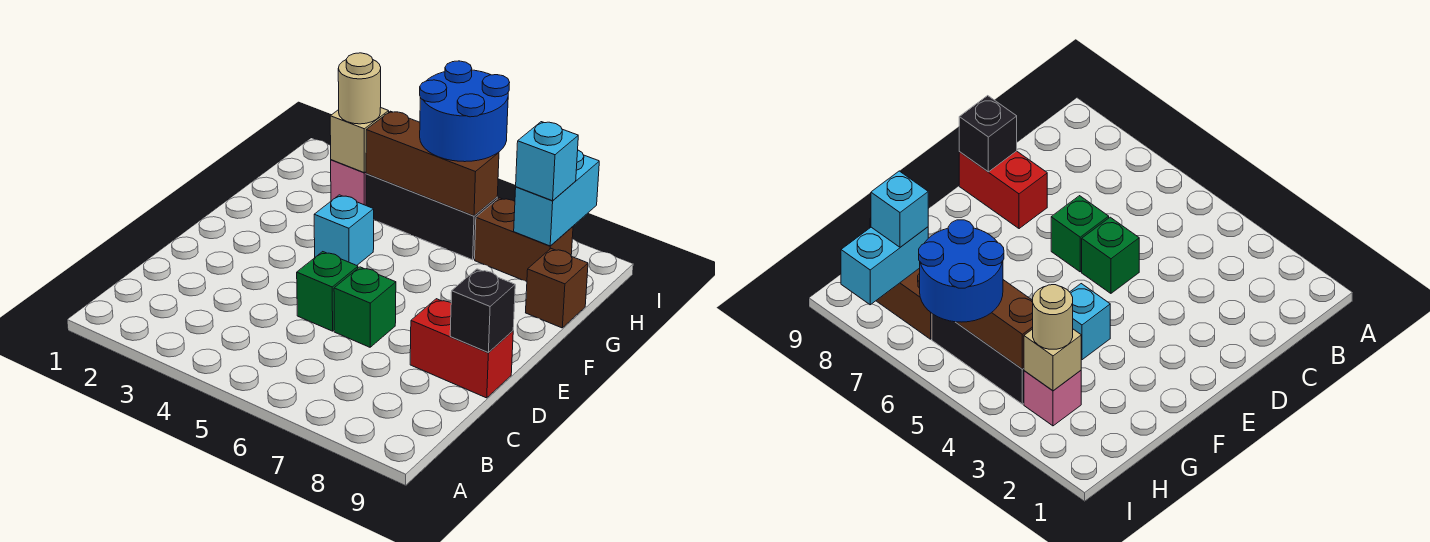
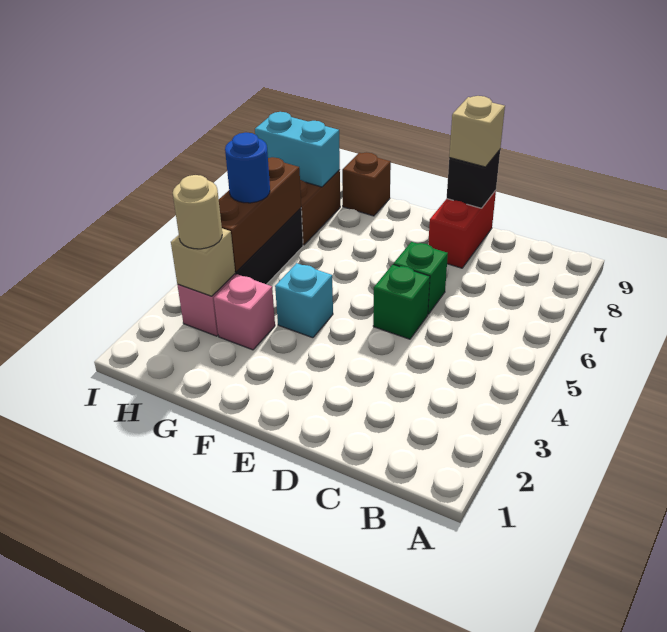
none -> tan 1x1 brick [449,96,505,167]
none -> pink 1x1 brick [214,274,275,350]
blue 2x2 round brick [420,61,509,162] -> blue 1x1 round brick [225,133,270,203]
cyan 1x1 brick [516,122,578,201] -> none

